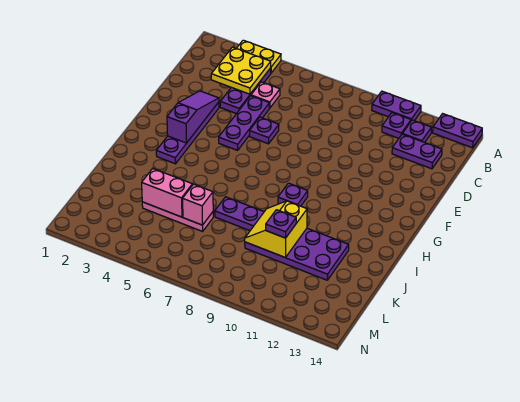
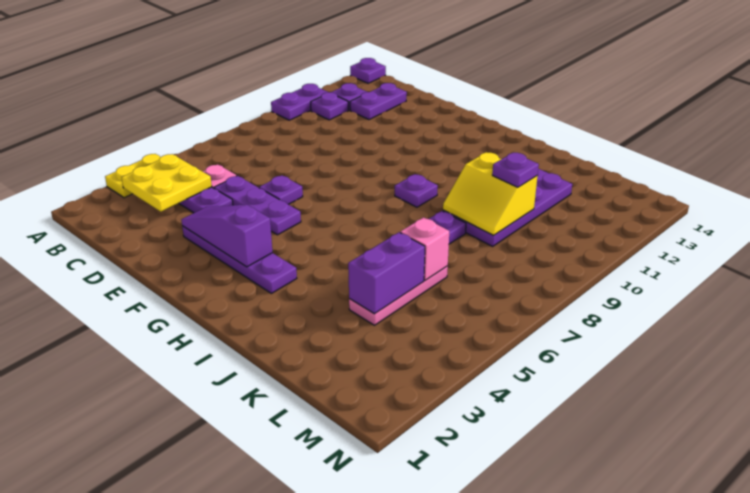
purple 1x2 plate [433,114,482,148] -> purple 1x1 plate [350,58,386,83]
pink 1x2 brick [142,169,192,217] -> purple 1x2 brick [348,232,425,314]

